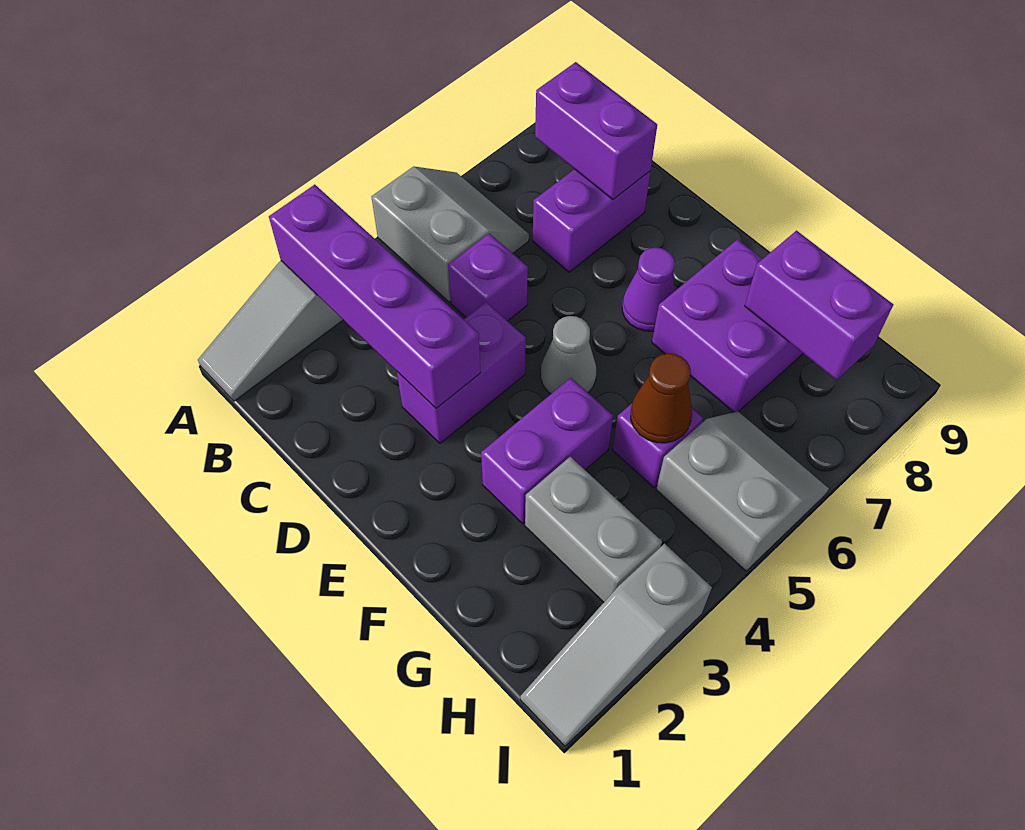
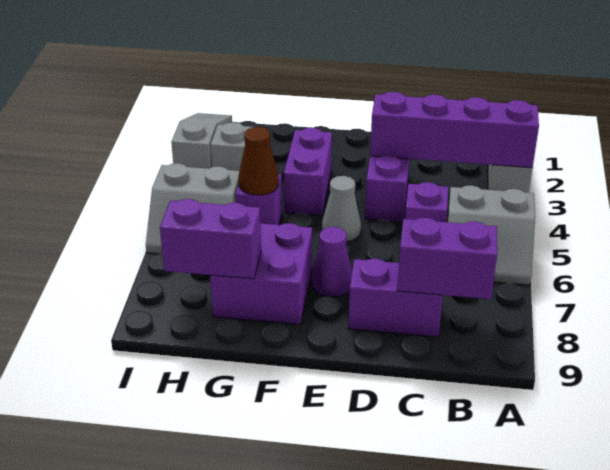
purple 1x2 brick [533,169,650,272] -> purple 1x2 brick turned to [349,259,443,337]
grey 1x2 brick [525,457,662,602] -> grey 1x1 brick [211,122,252,171]

